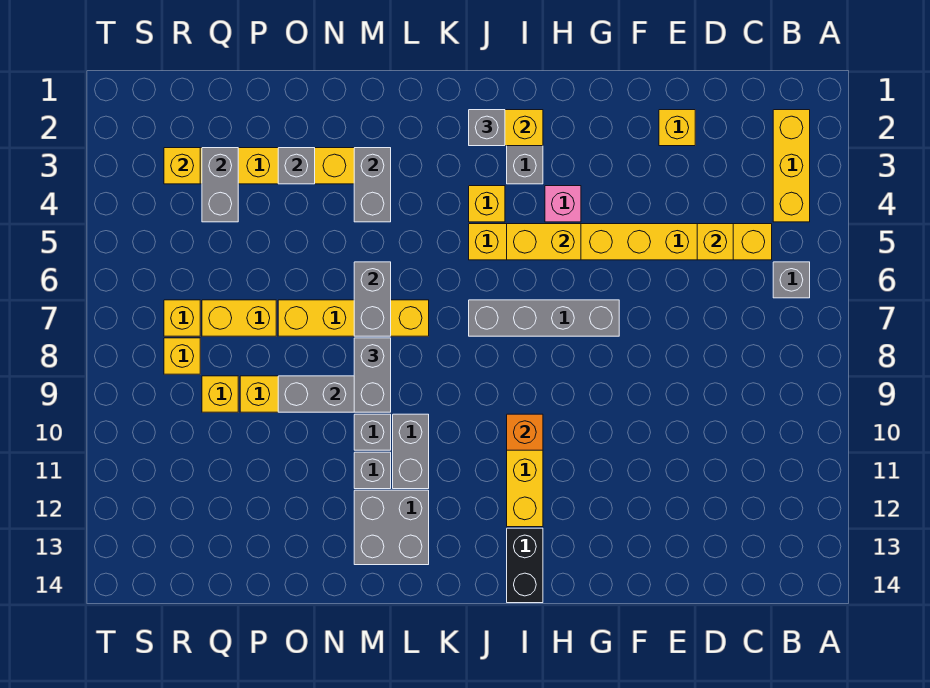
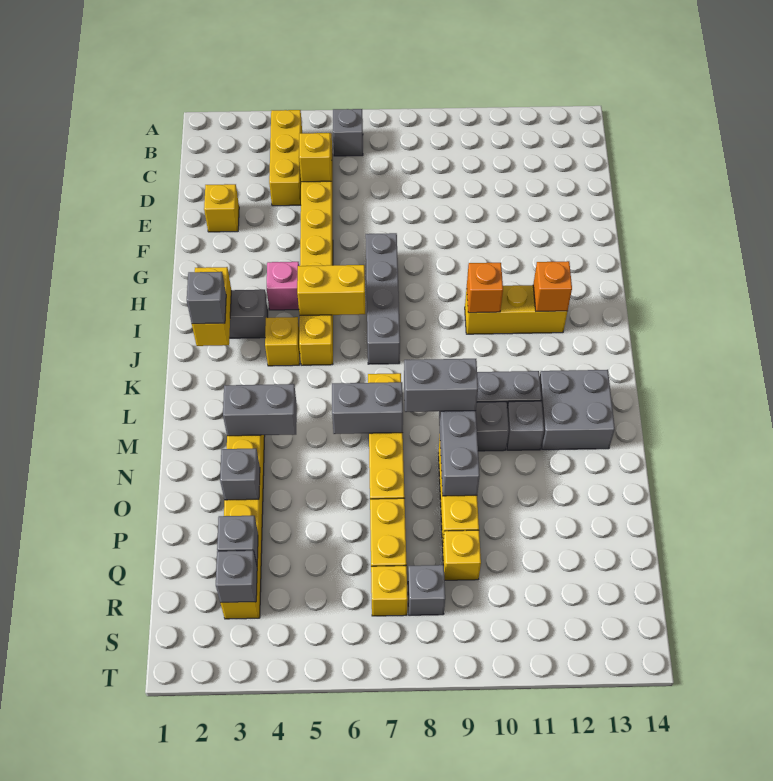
yellow 1x3 brick [773,110,810,222] -> yellow 1x3 brick turned to [269,110,302,206]
yellow 1x2 brick [507,224,581,260] -> yellow 1x2 brick turned to [297,265,365,315]
none -> orange 1x1 brick [533,261,572,311]
black 1x2 brick [507,528,543,603] -> none
grey 1x2 brick [202,148,238,222] -> grey 1x1 brick [217,516,258,564]
yellow 1x1 brick [164,148,200,184] -> grey 1x1 brick [216,551,257,603]
yellow 1x1 brick [164,338,200,374] -> grey 1x1 brick [408,565,445,615]

